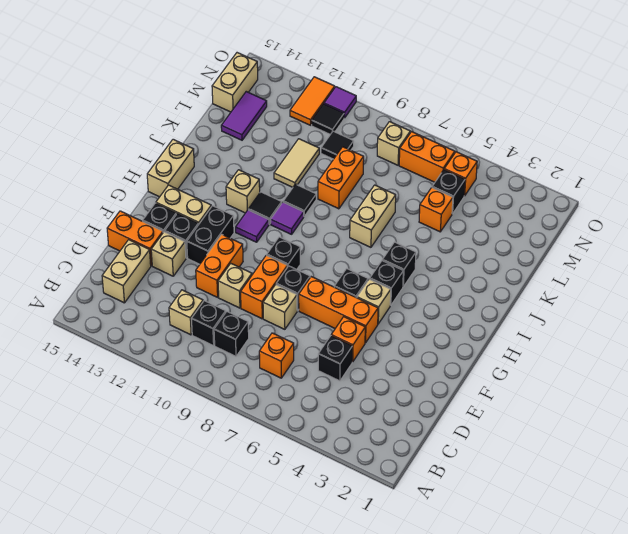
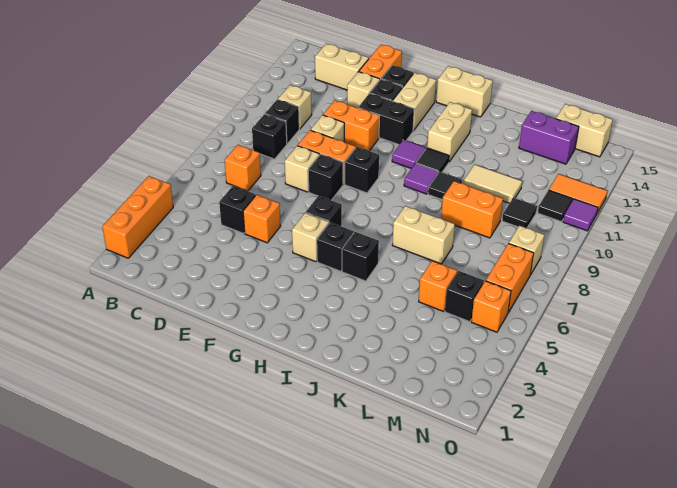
orange 1x3 brick [299,277,378,343] -> orange 1x3 brick moved to [102,176,173,258]
tan 1x1 brick [226,170,260,213] -> tan 1x2 brick [427,102,472,162]
purple 1x2 tile [221,92,267,140] -> purple 1x2 brick [519,111,579,164]

